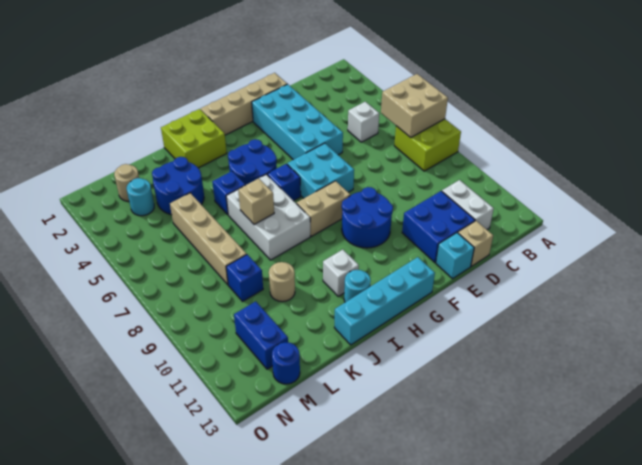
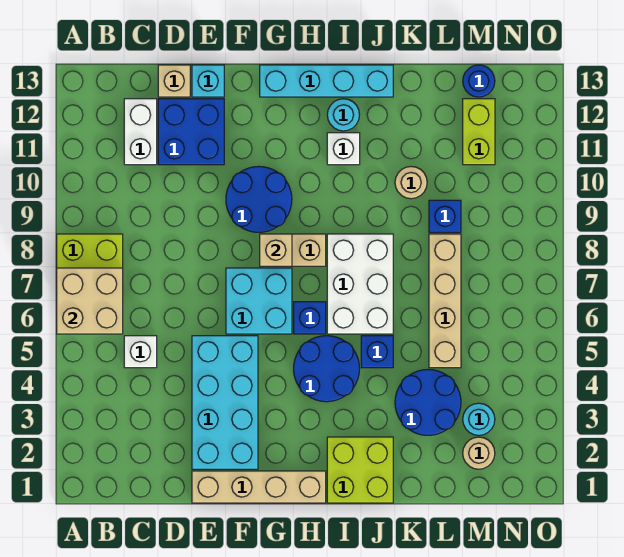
tan 1x1 brick [238,178,274,225] -> tan 1x1 brick moved to [260,234,292,266]
blue 1x2 brick [234,301,288,369] -> lime 1x2 brick [463,99,495,165]

